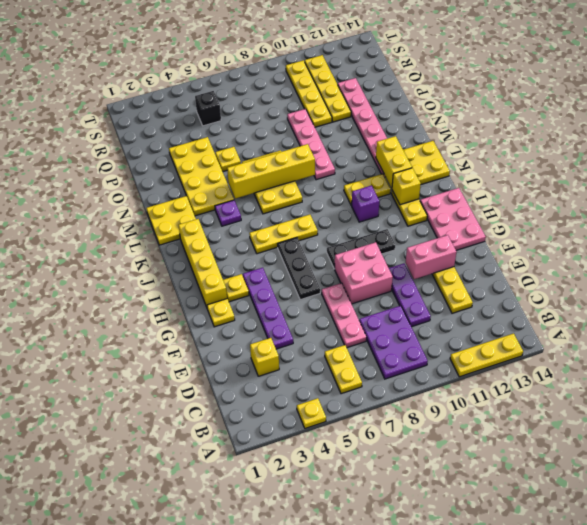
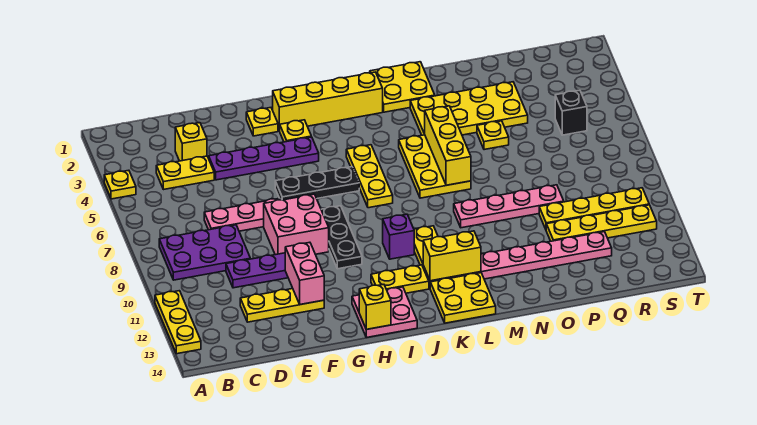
yellow 1x2 plate [325,345,362,394] -> yellow 1x2 plate moved to [156,156,214,190]
pink 2x3 plate [420,188,486,250] -> pink 2x2 plate [352,287,417,338]
yellow 1x1 brick [392,168,421,205] -> yellow 1x1 brick moved to [359,284,391,329]
purple 1x1 plate [215,200,241,226] -> none
yellow 2x3 plate [242,150,302,214] -> yellow 2x3 plate turned to [399,135,471,198]
yellow 1x4 brick [227,144,315,199] -> yellow 1x3 brick [425,106,471,185]

